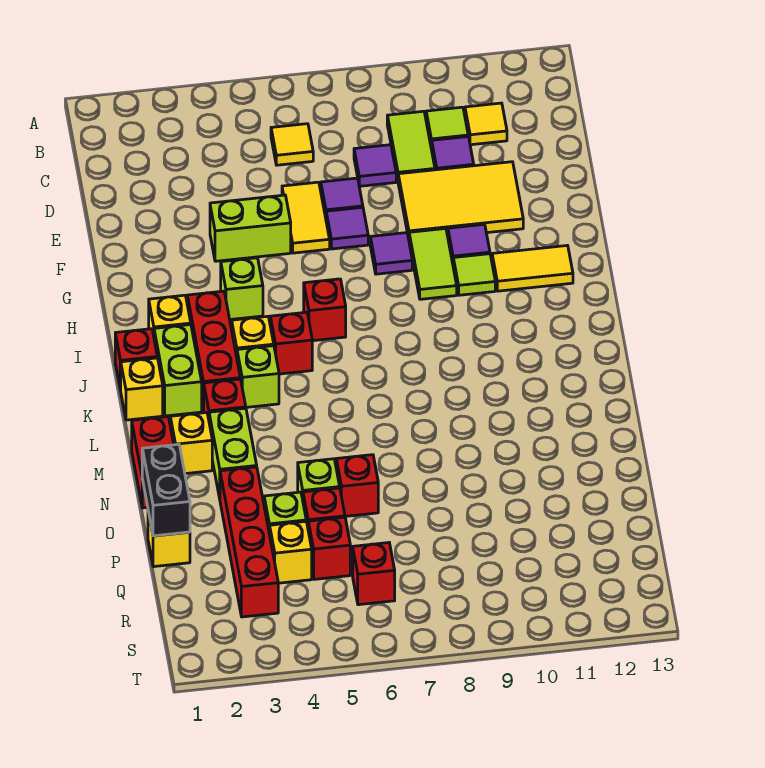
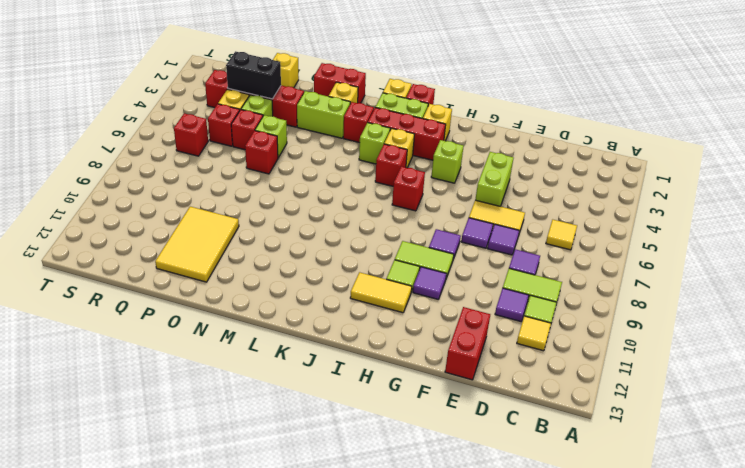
yellow 2x3 tile [398,162,523,239] -> yellow 2x3 tile moved to [155,207,239,282]
none -> red 1x2 brick [445,307,490,380]
yellow 1x2 tile [492,245,573,291] -> yellow 1x2 tile turned to [350,272,412,313]
black 1x2 brick [142,444,190,536] -> black 1x2 brick moved to [226,51,281,99]

